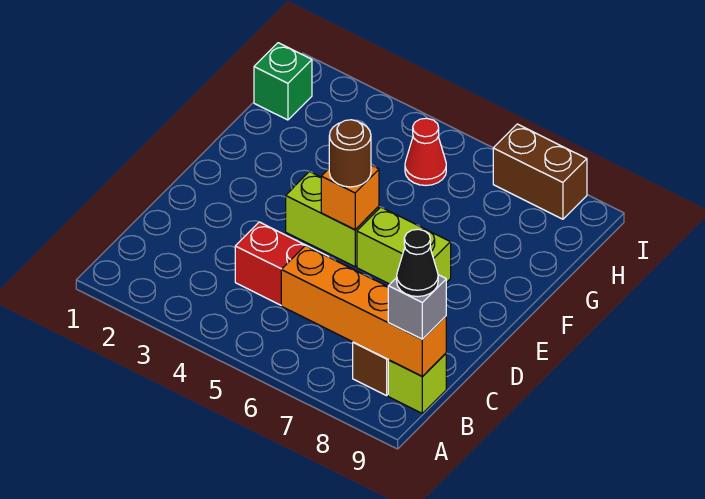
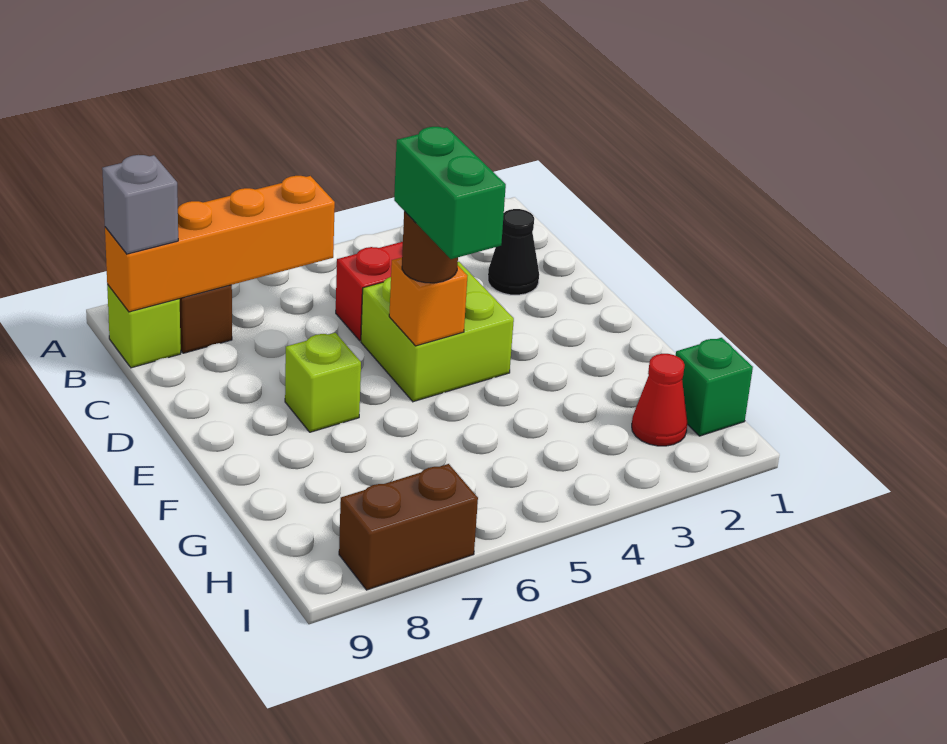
black 1x1 cone [397,229,438,297] -> black 1x1 cone moved to [488,209,539,295]
lime 1x2 brick [286,171,379,267] -> lime 2x2 brick [361,262,514,402]
none -> green 1x2 brick [394,127,506,259]
lime 1x2 brick [357,207,451,284] -> lime 1x1 brick [285,333,361,432]
red 1x1 cone [405,118,446,185] -> red 1x1 cone moved to [632,354,688,446]

